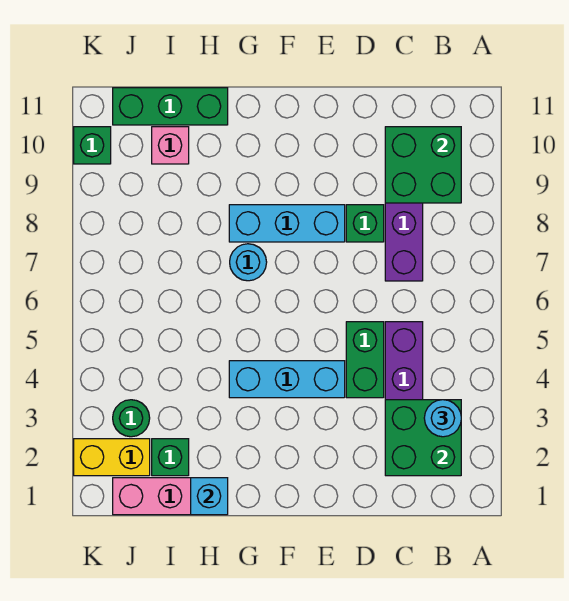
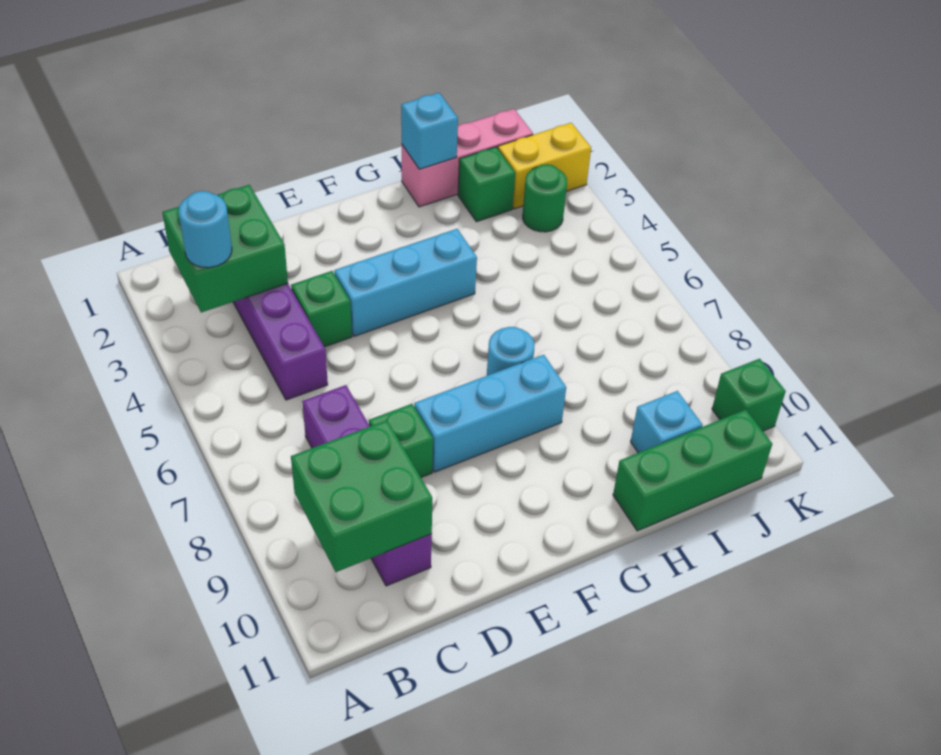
green 1x2 brick [346,322,384,398] -> green 1x1 brick [291,271,352,347]
pink 1x1 brick [152,127,189,164] -> cyan 1x1 brick [631,391,702,453]

